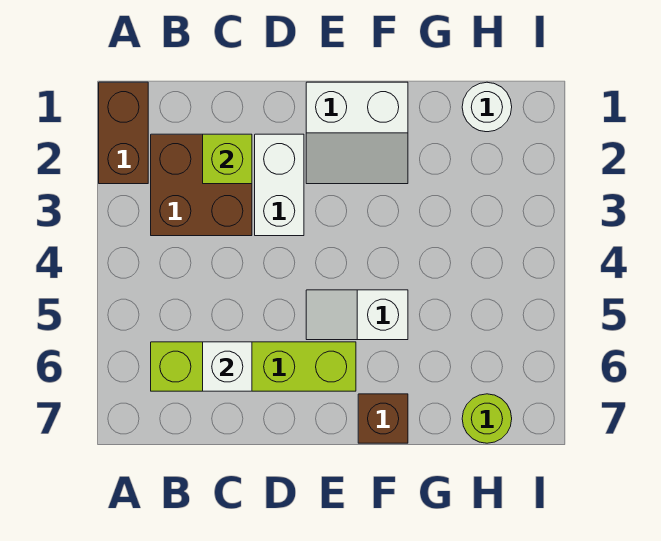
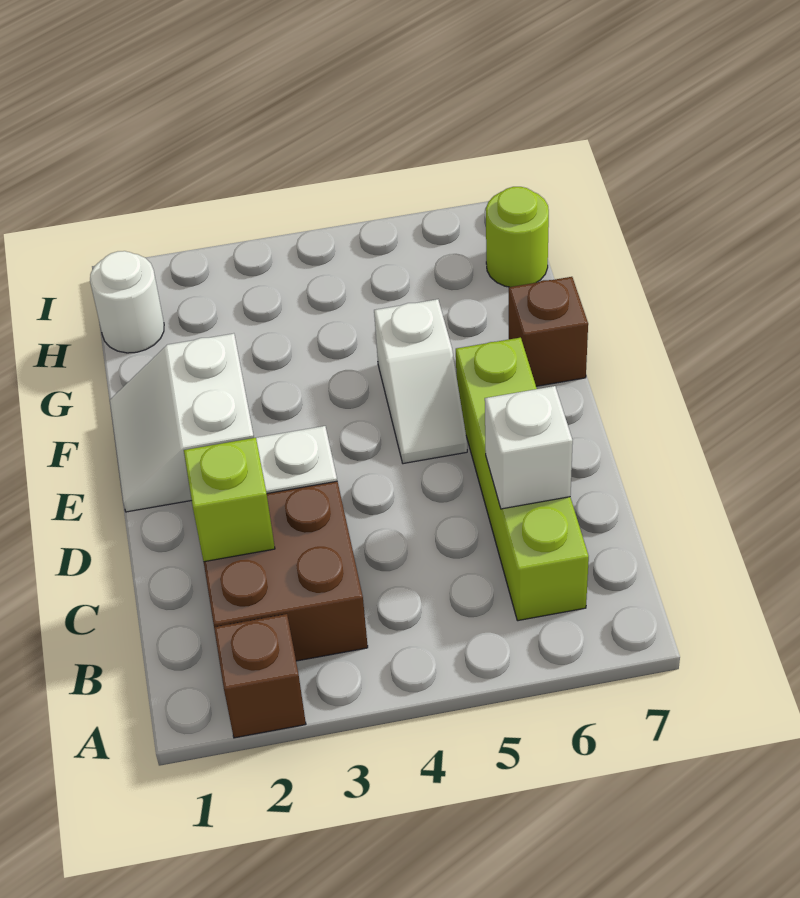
brown 1x2 brick [99,82,148,184] -> brown 1x1 brick [214,614,306,738]
white 2x2 slope [306,82,408,184] -> white 2x2 slope turned to [110,333,254,512]

